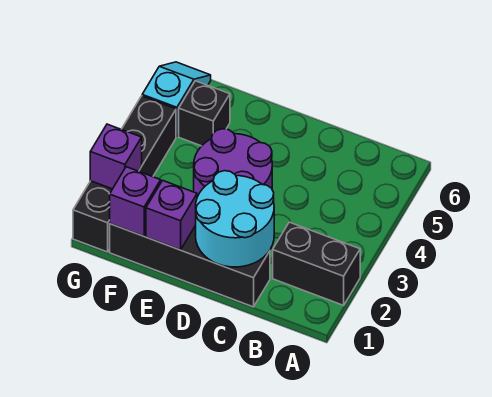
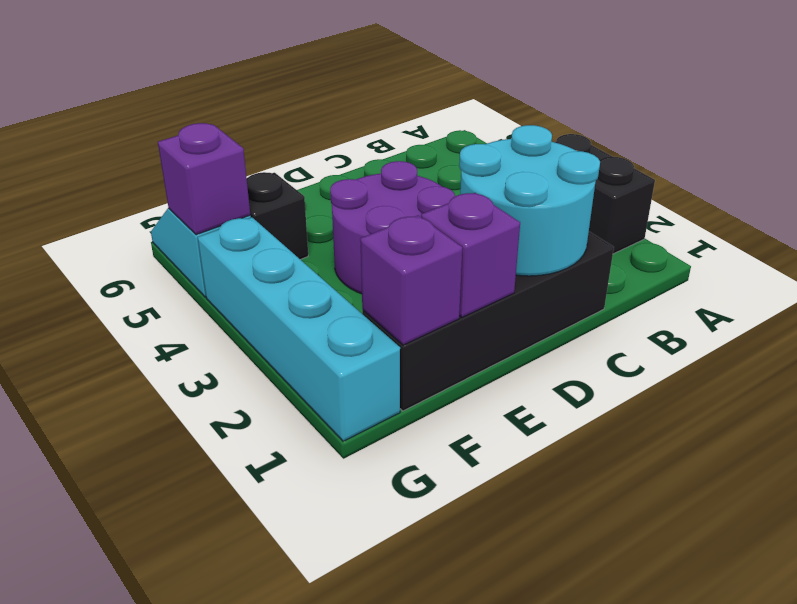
black 1x2 brick [273,222,360,305] -> black 1x2 brick turned to [555,134,655,254]
black 1x4 brick [73,96,176,252] -> cyan 1x4 brick [198,217,400,441]
purple 1x1 brick [90,124,142,189] -> purple 1x1 brick moved to [158,123,250,235]

